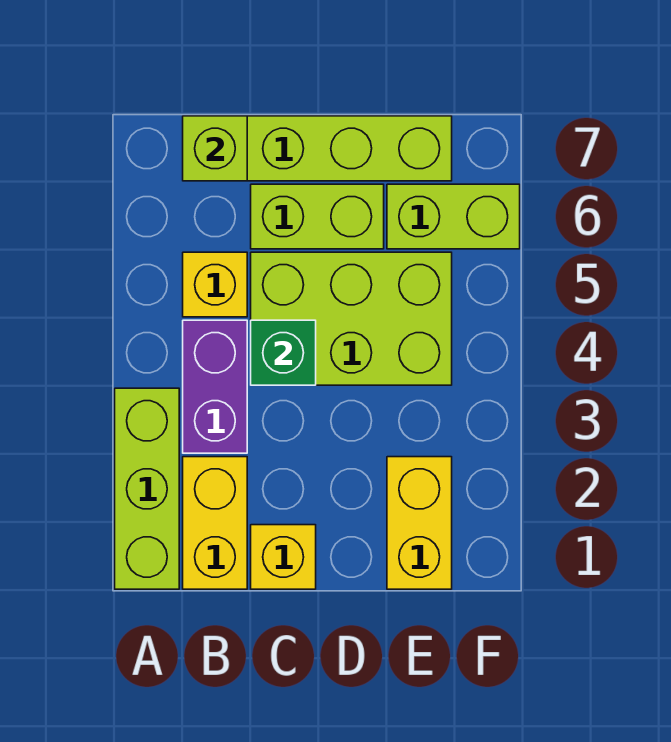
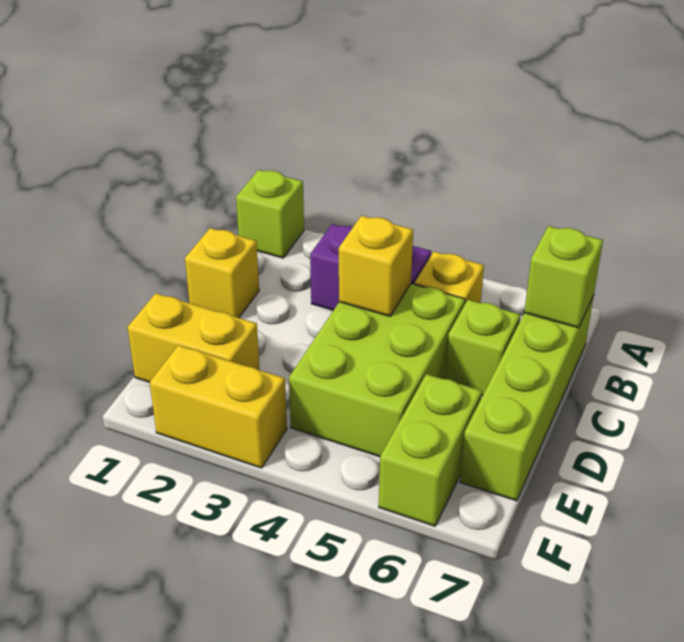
lime 1x3 brick [115,388,179,589] -> lime 1x1 brick [236,170,304,258]
yellow 1x2 brick [183,457,247,589] -> yellow 1x2 brick moved to [150,345,287,468]
green 1x1 brick [251,320,316,385] -> yellow 1x1 brick [339,216,413,316]
lime 1x2 brick [251,184,384,249] -> lime 1x1 brick [445,300,521,396]

